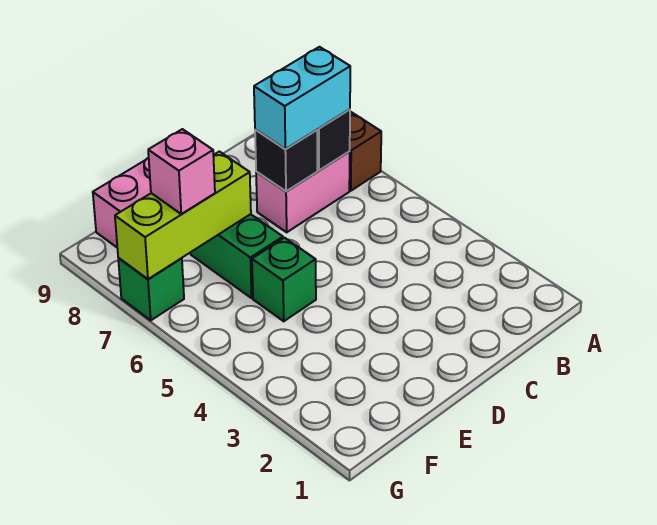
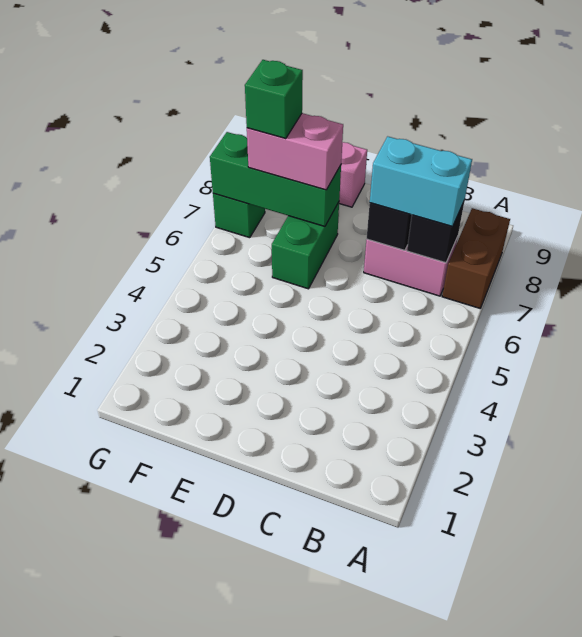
green 1x1 brick [252,238,316,321] -> green 1x1 brick moved to [245,60,303,139]
lime 1x3 brick [115,152,251,279] -> green 1x3 brick [210,132,341,226]
pink 1x1 brick [148,129,215,214] -> pink 1x2 brick [247,113,343,190]

